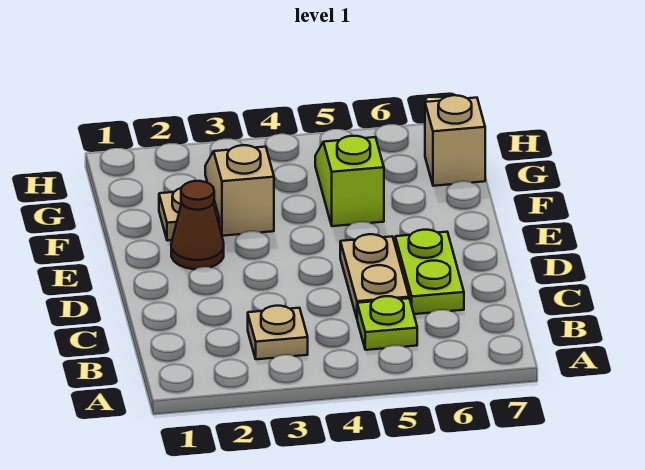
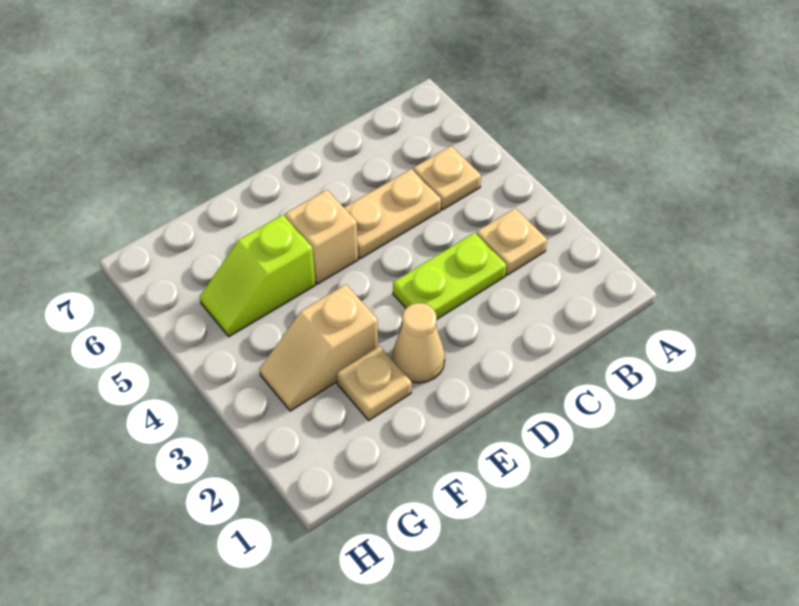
lime 1x1 plate [357,296,417,350] -> tan 1x1 plate [413,146,481,210]
lime 1x2 plate [395,230,464,314] -> lime 1x2 plate moved to [393,233,506,319]
brown 1x1 cone [171,181,224,269] -> tan 1x1 cone [392,303,445,383]
tan 1x1 brick [425,95,485,186] -> tan 1x1 brick moved to [285,190,358,284]

